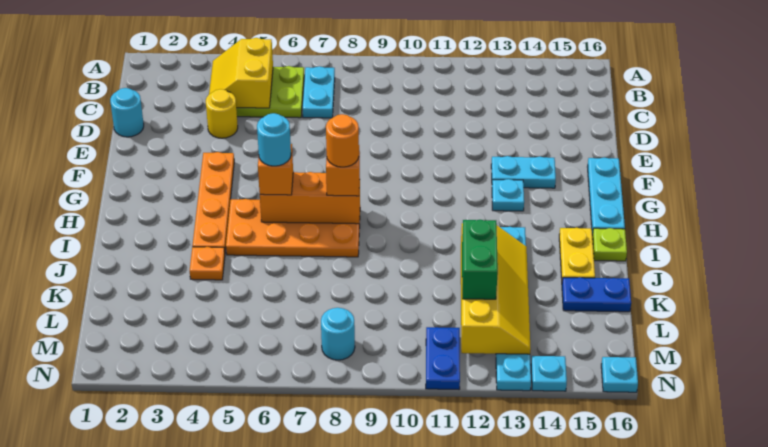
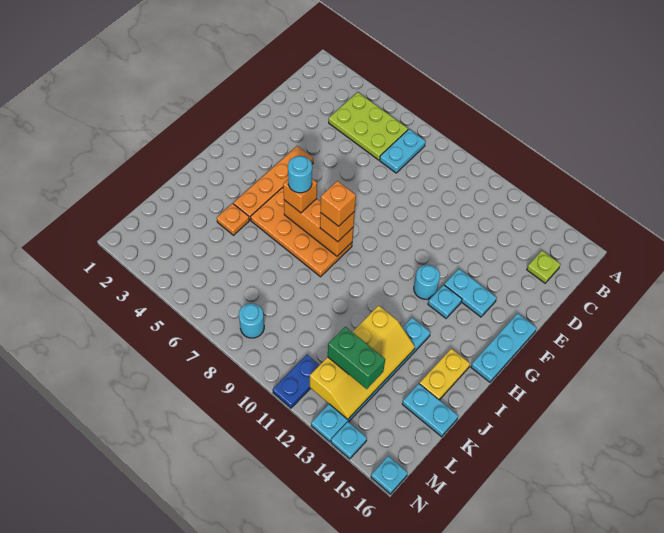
yellow 2x2 slope [209,38,273,108] -> none
cyan 1x1 round brick [110,88,144,137] -> cyan 1x1 round brick moved to [414,265,440,299]
yellow 1x1 round brick [206,89,238,138] -> none
orange 1x1 round brick [326,114,359,167] -> orange 1x1 brick [321,181,356,226]
lime 1x1 plate [592,228,627,261] -> lime 1x1 plate moved to [527,251,560,283]
green 1x2 brick [462,220,498,299] -> green 1x2 brick turned to [328,327,385,389]
blue 1x2 plate [562,277,631,312] -> cyan 1x2 plate [402,384,458,437]

